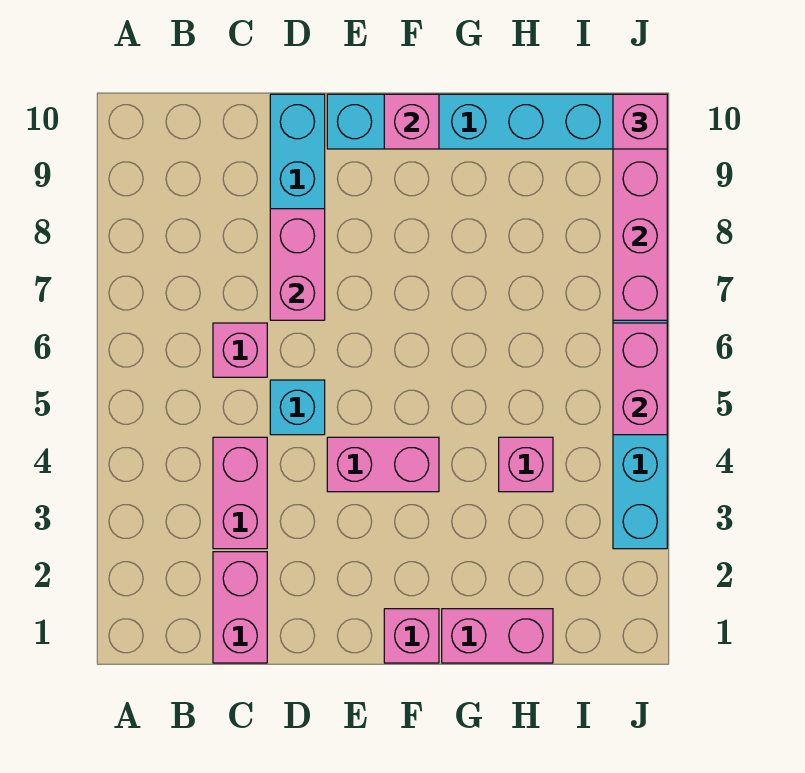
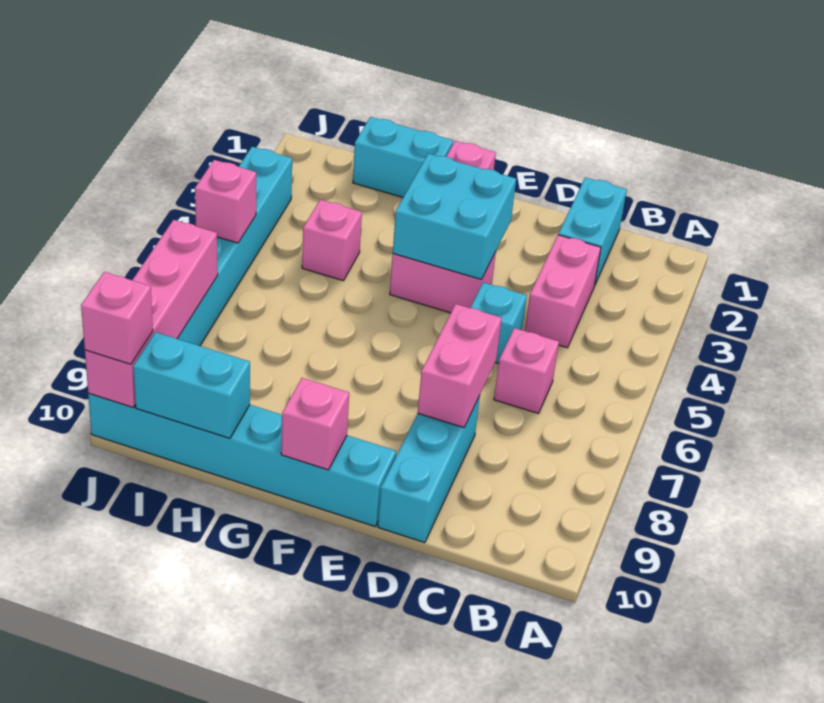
pink 1x2 brick [213,552,267,663] -> cyan 1x2 brick [558,177,627,286]
none -> cyan 2x2 brick [393,154,516,280]
pink 1x2 brick [442,609,553,663] -> cyan 1x2 brick [353,117,453,197]
none -> cyan 1x2 brick [133,332,250,438]
pink 1x2 brick [613,323,667,435] -> pink 1x1 brick [195,160,256,243]

